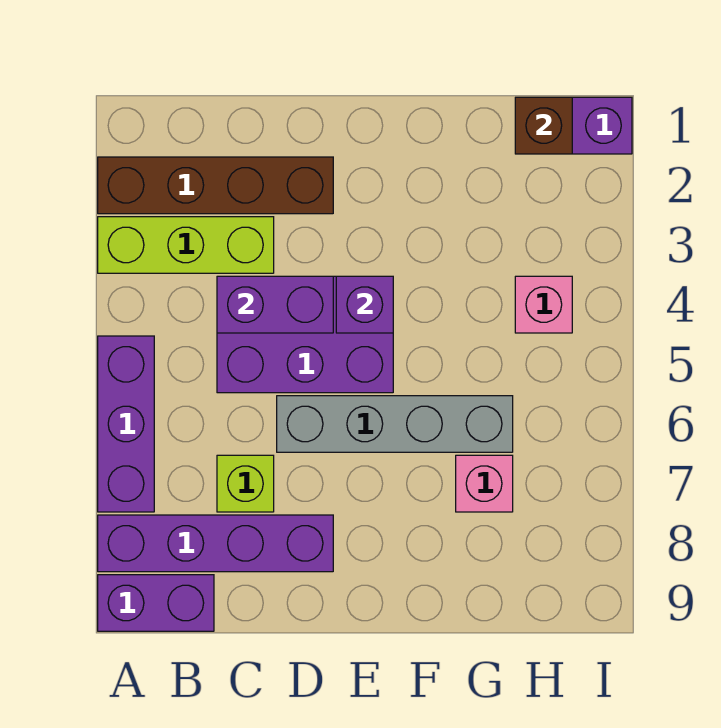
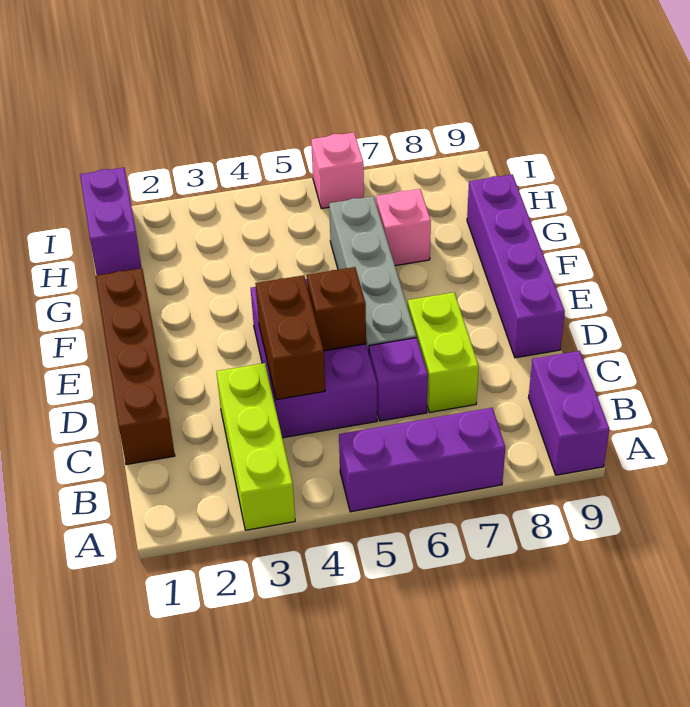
brown 1x4 brick [98,157,333,214] -> brown 1x4 brick moved to [96,268,175,465]
purple 1x4 brick [98,515,333,572] -> purple 1x4 brick moved to [467,174,565,358]
purple 1x2 brick [217,276,333,333] -> brown 1x2 brick [255,275,325,400]
lime 1x1 brick [217,455,274,512] -> lime 1x2 brick [408,292,479,412]
purple 1x1 brick [336,276,393,333] -> purple 1x1 brick moved to [369,338,428,421]
brown 1x1 brick [515,97,572,154] -> brown 1x1 brick moved to [307,267,366,351]
pink 1x1 brick [515,276,572,333] -> pink 1x1 brick moved to [311,133,364,209]

